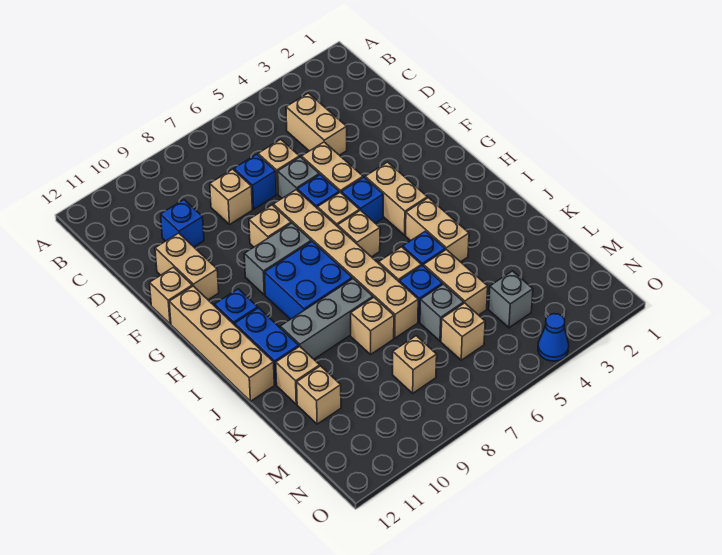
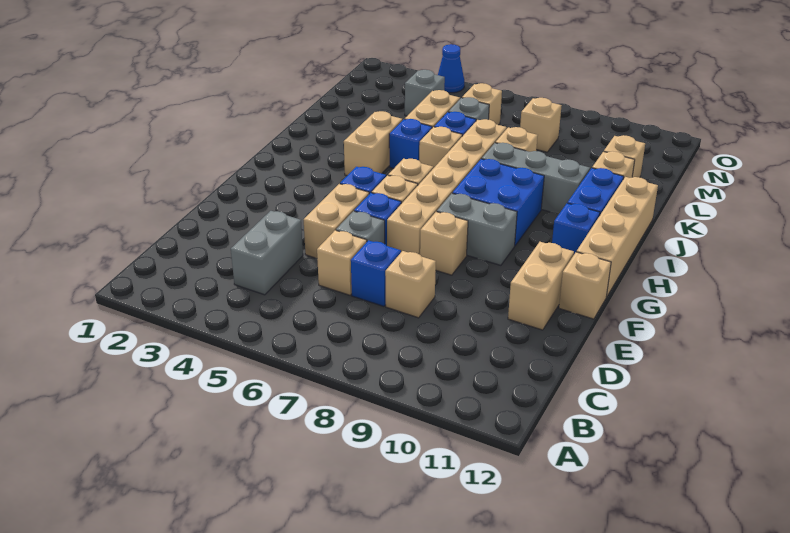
tan 1x2 brick [286,93,347,155] -> grey 1x2 brick [231,211,303,295]
blue 1x1 brick [161,200,204,247] -> none
tan 1x2 brick [365,162,427,235] -> none

